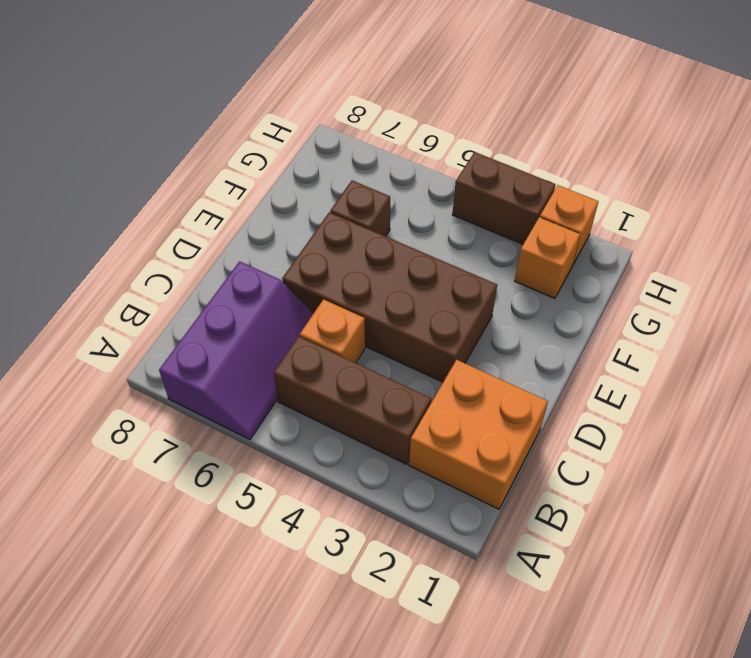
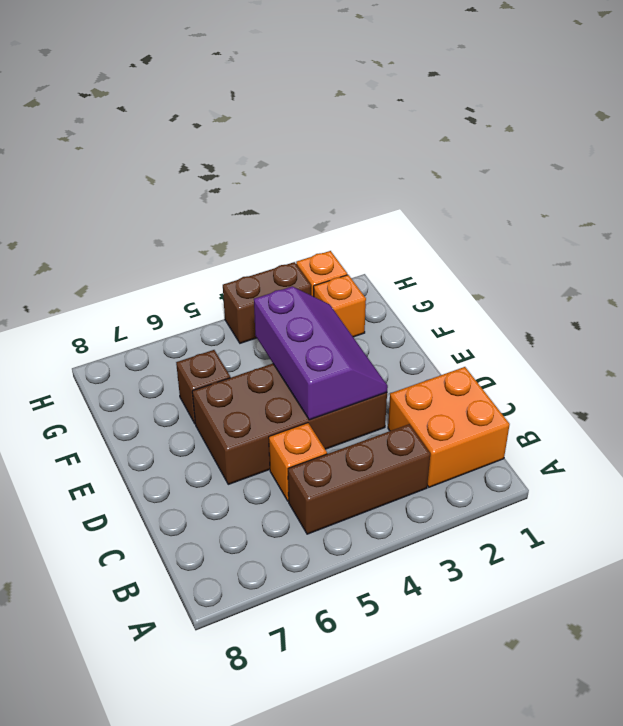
purple 2x3 slope [159,261,313,440] -> purple 2x3 slope moved to [254,286,388,420]

